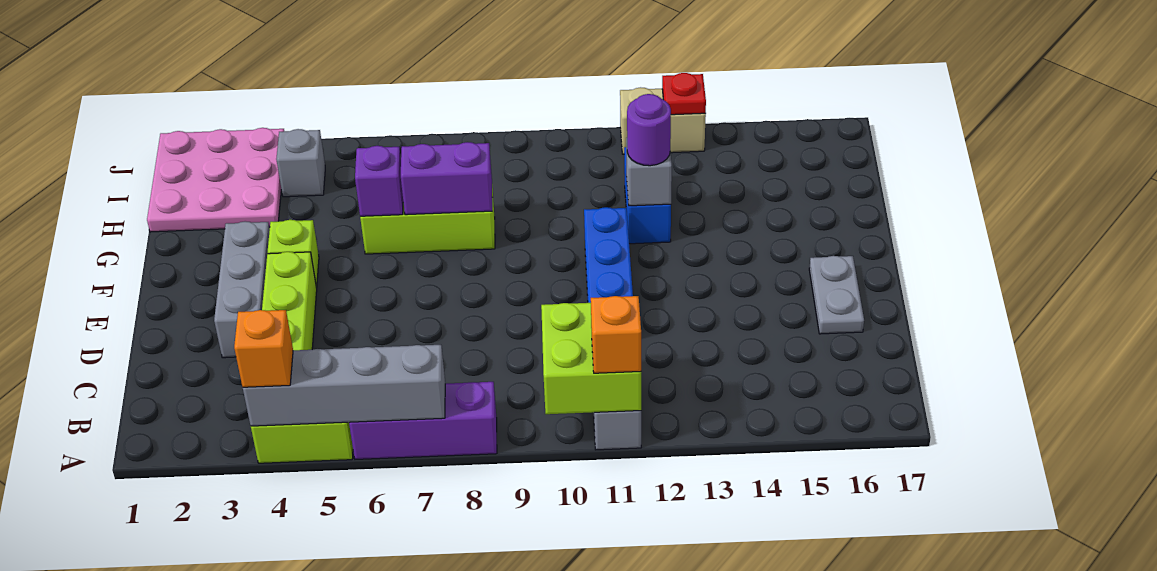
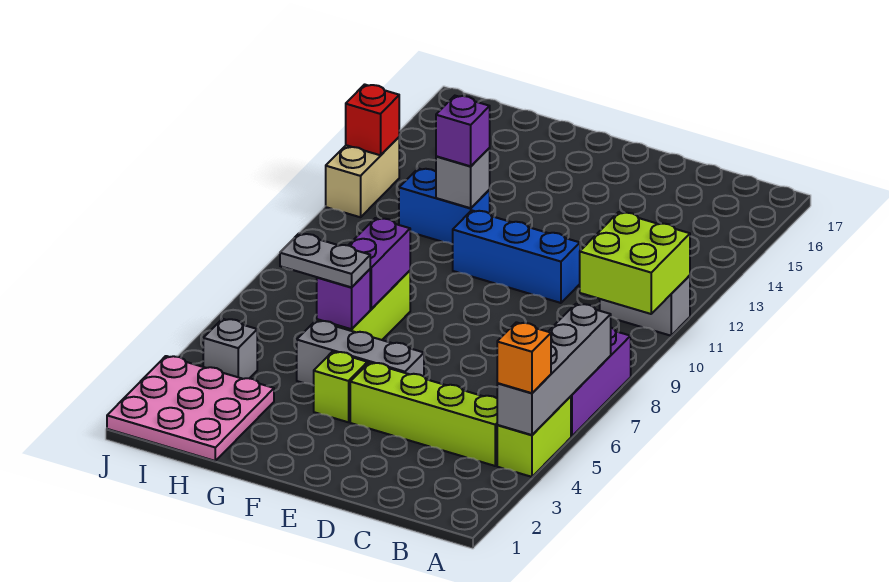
orange 1x1 brick [591,296,641,373] -> none
grey 1x3 brick [214,221,270,358] -> grey 1x3 brick moved to [297,320,424,386]
grey 1x2 plate [809,256,864,334] -> grey 1x2 plate moved to [280,234,370,287]
purple 1x1 round brick [627,94,671,166] -> purple 1x1 brick [436,96,490,166]
red 1x1 plate [662,73,706,115] -> red 1x1 brick [346,84,399,155]

